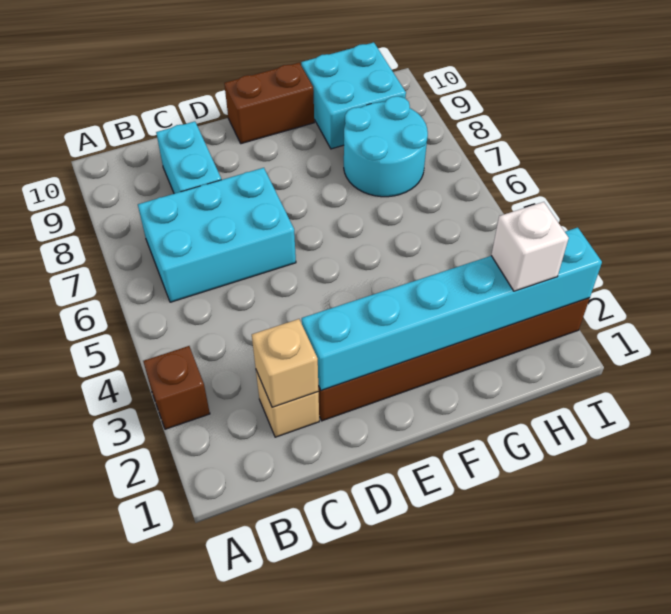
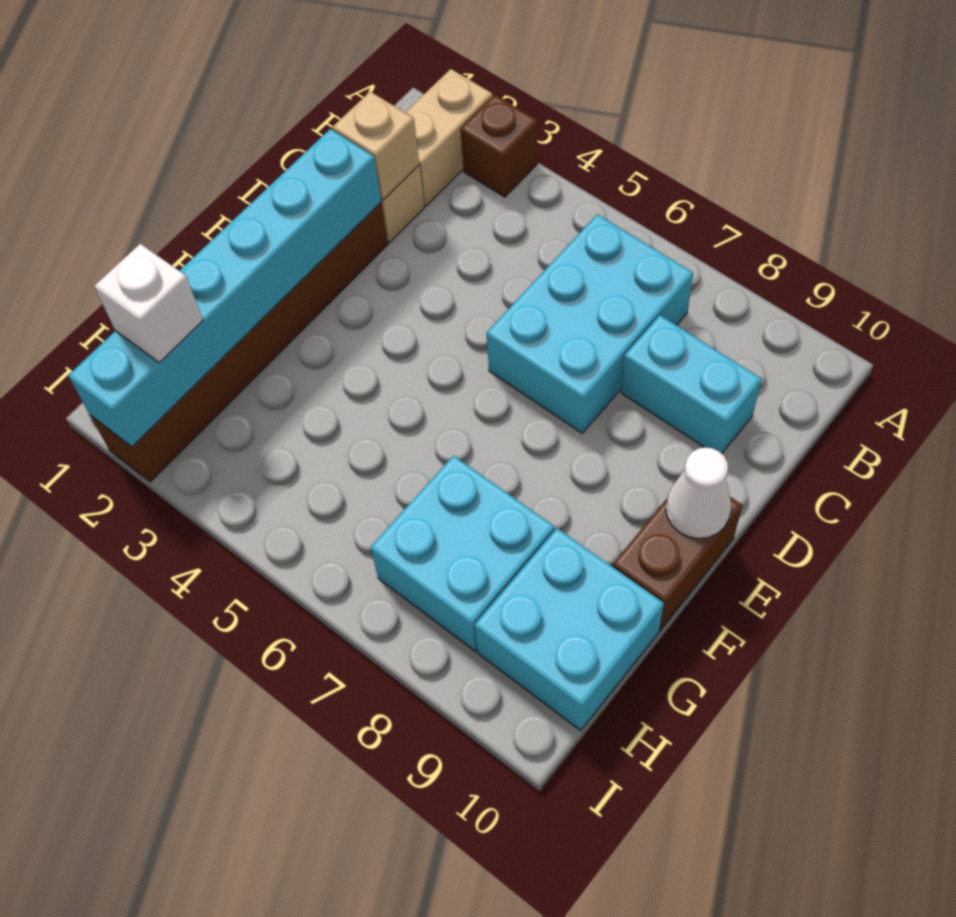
none -> tan 1x2 brick [405,69,493,206]
none -> white 1x1 cone [666,447,732,539]
cyan 2x2 round brick [344,96,428,197] -> cyan 2x2 brick [371,456,554,651]

